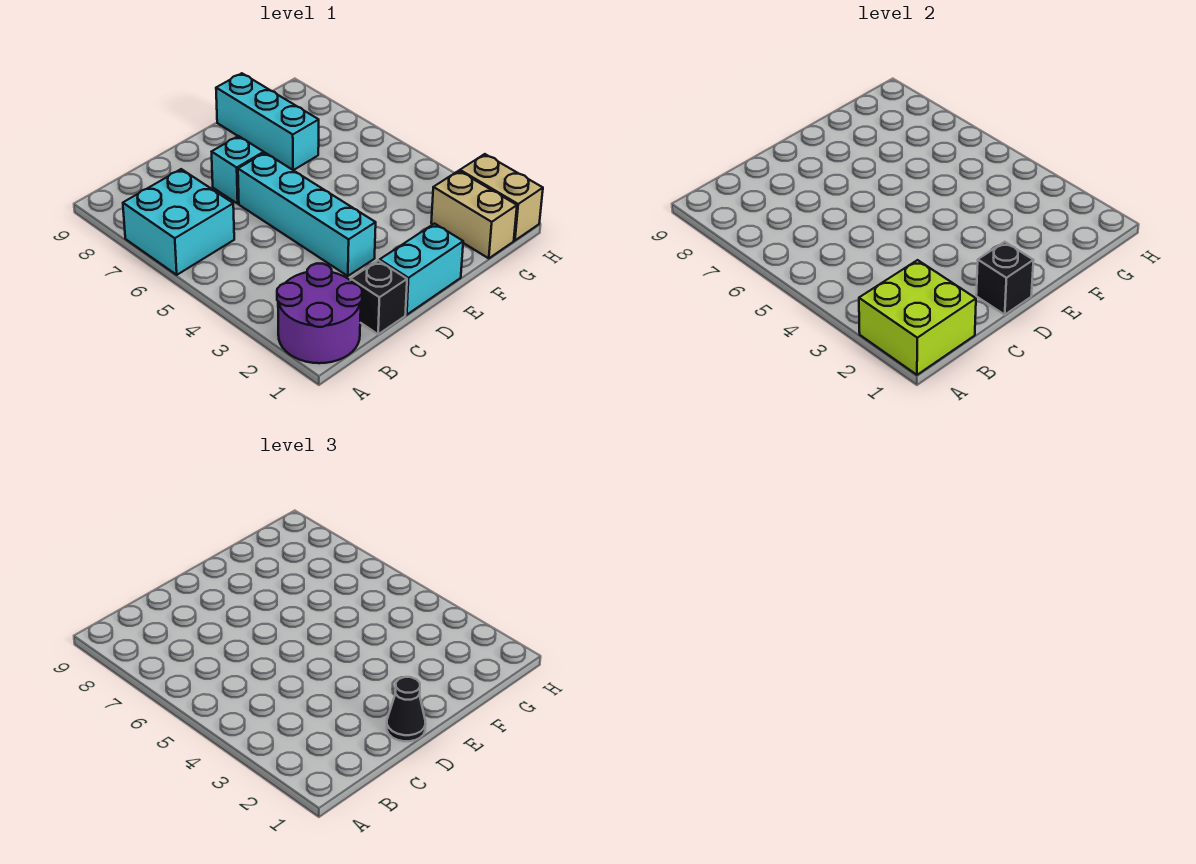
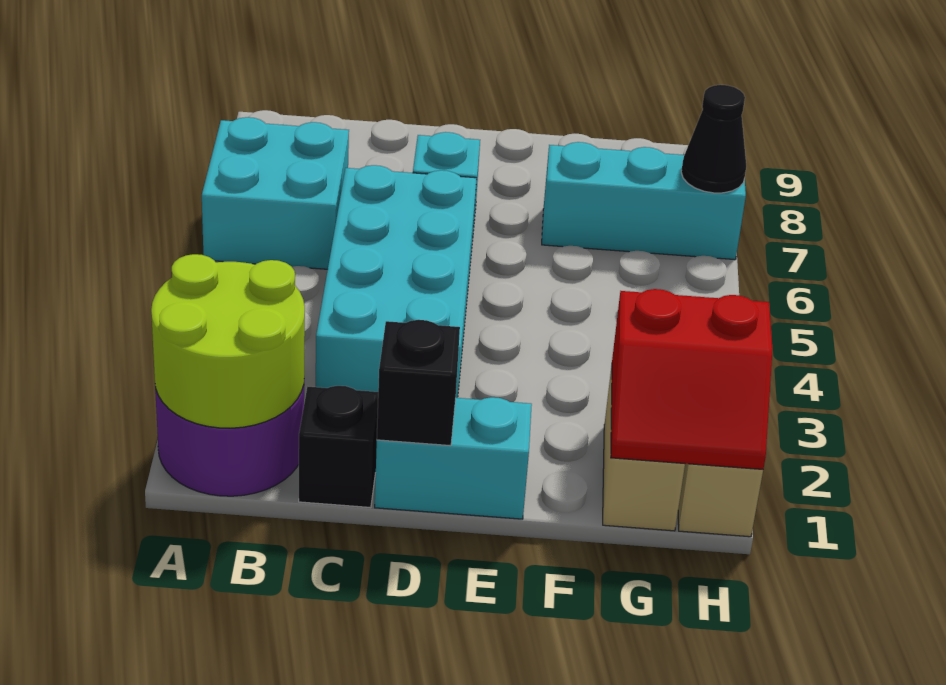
lime 2x2 brick [859,260,976,375] -> lime 2x2 round brick [151,254,305,428]
black 1x1 cone [387,677,426,741] -> black 1x1 cone moved to [681,85,746,193]
cyan 1x4 brick [238,153,376,276] -> cyan 2x4 brick [316,165,477,398]
cyan 1x3 brick [216,73,319,170] -> cyan 1x3 brick turned to [542,142,746,260]
none -> red 2x2 slope [611,289,773,469]

